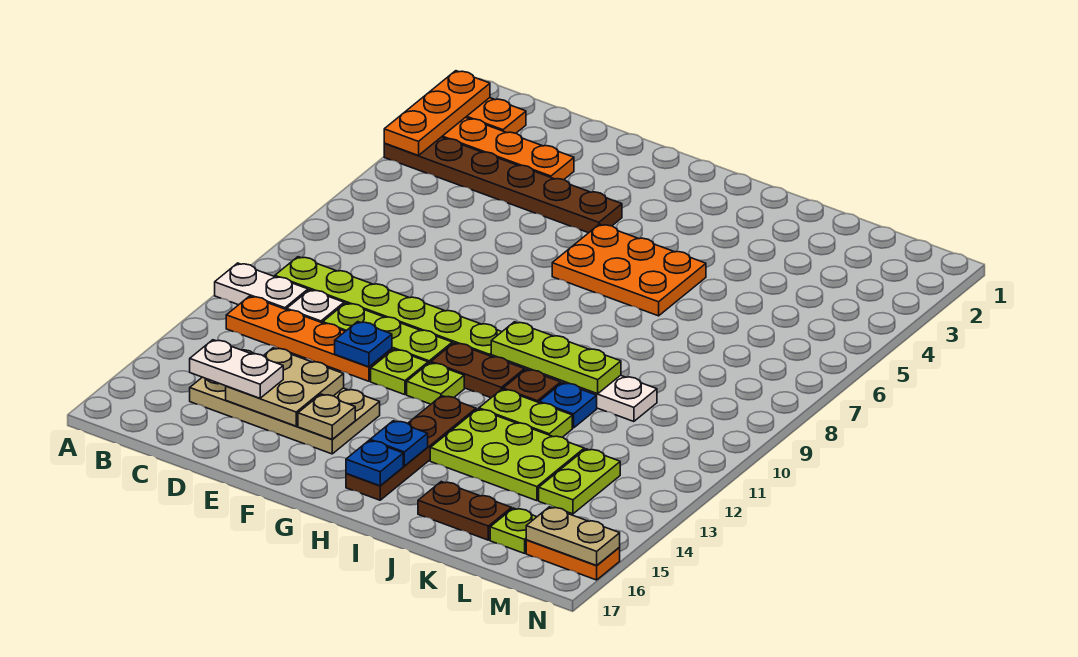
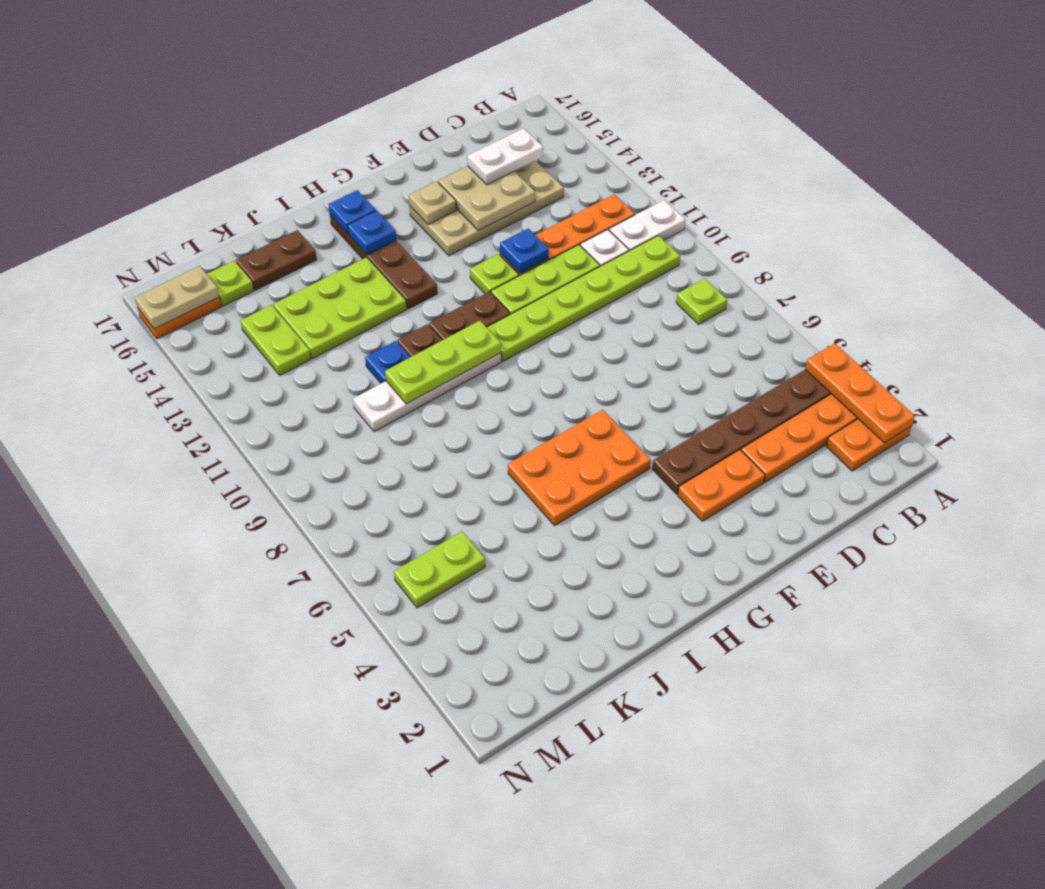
none -> orange 1x2 plate [678,450,765,521]
lime 1x1 plate [407,363,464,404] -> lime 1x1 plate moved to [676,278,727,324]
lime 1x2 plate [479,389,572,437] -> lime 1x2 plate moved to [394,532,485,608]

